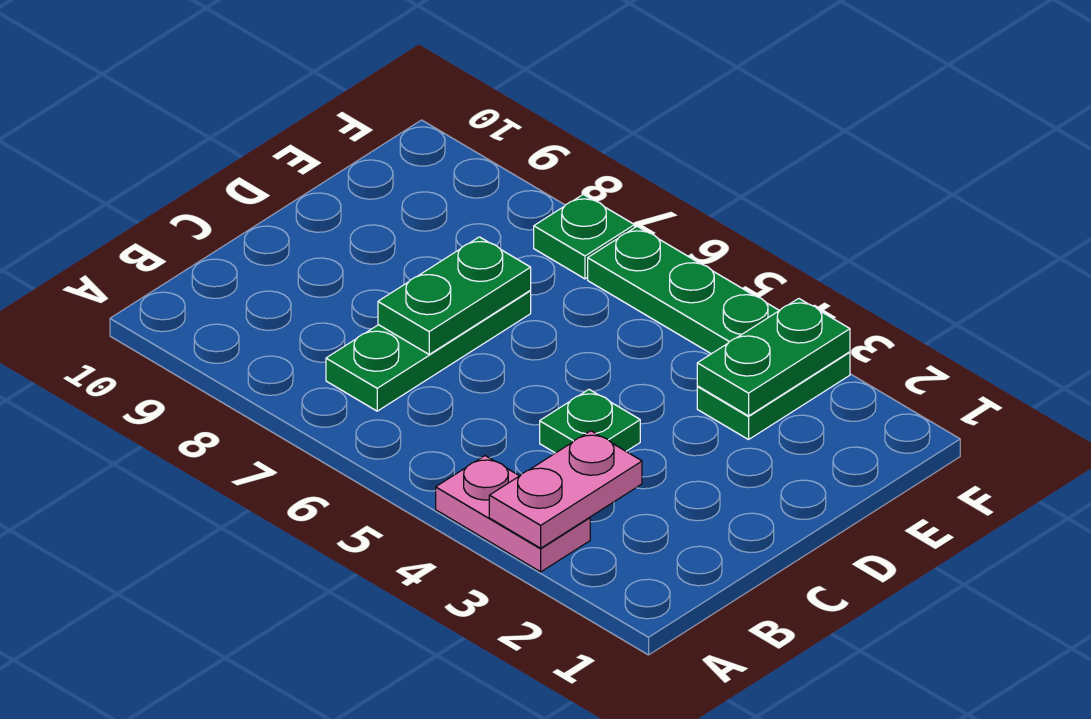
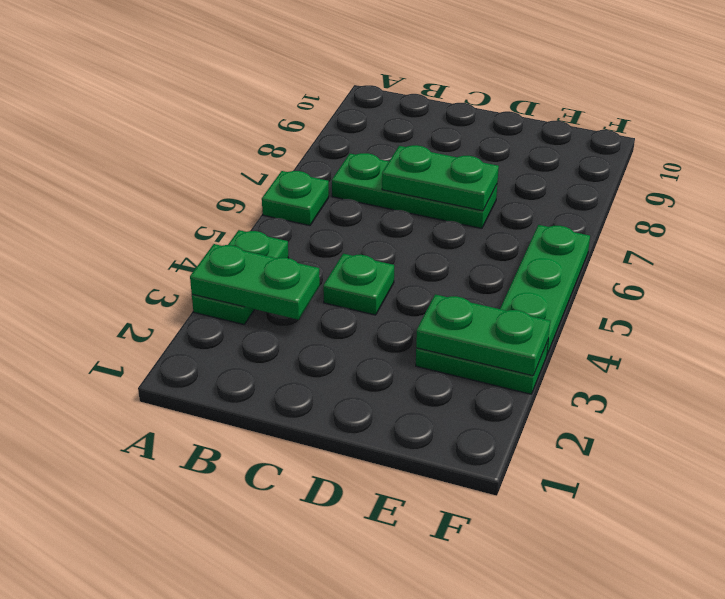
pink 1x2 plate [436,456,590,572] -> green 1x2 plate [192,230,288,324]
pink 1x2 plate [489,431,642,548] -> green 1x2 plate [190,244,320,320]
green 1x1 plate [534,194,635,279] -> green 1x1 plate moved to [262,171,329,226]

